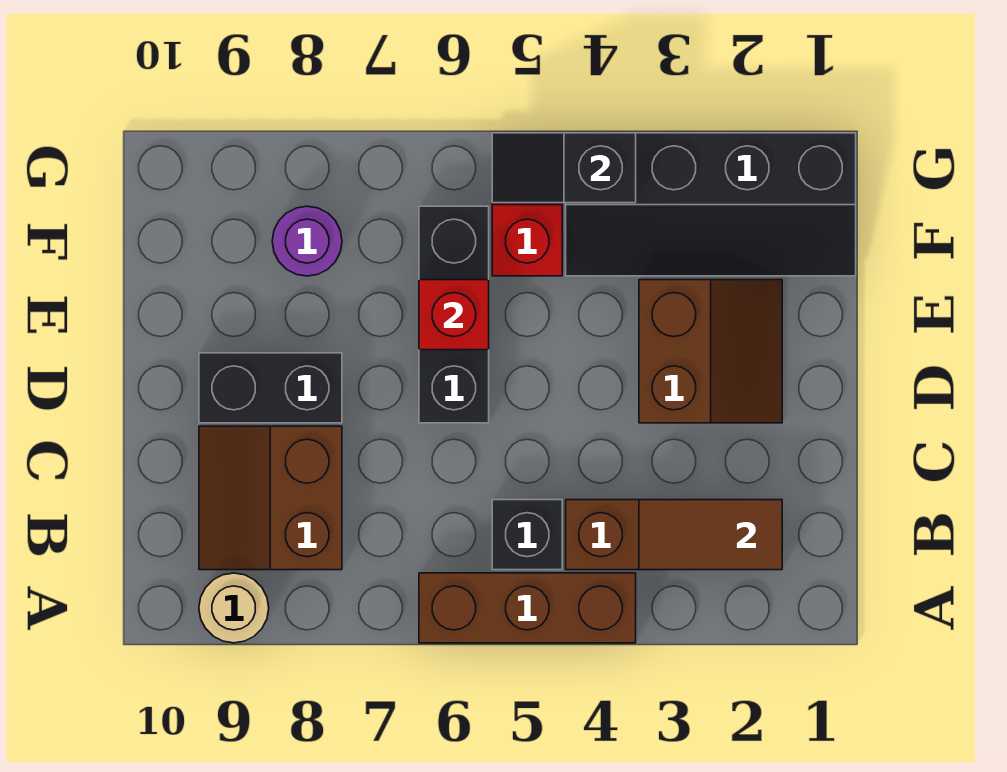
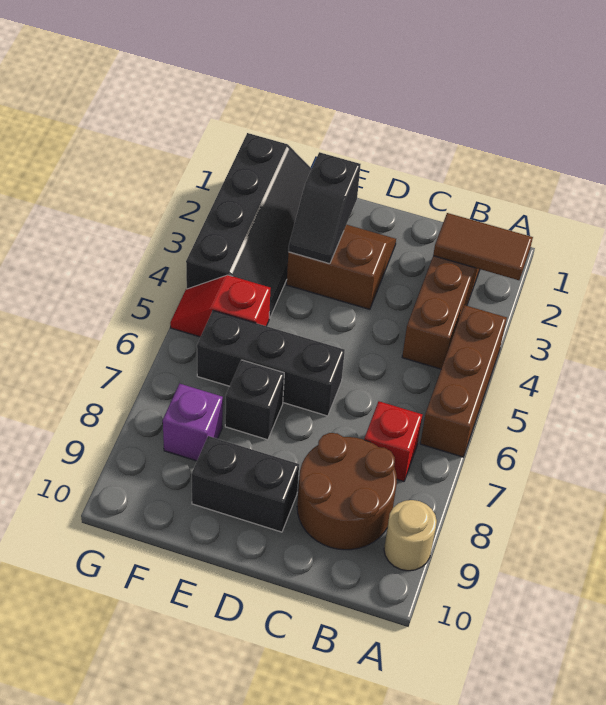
brown 1x2 tile [639,500,782,570] -> brown 1x2 tile turned to [433,213,533,280]
black 1x1 brick [492,500,562,570] -> black 1x1 brick moved to [225,360,284,440]
brown 2x2 slope [199,426,342,570] -> brown 2x2 round brick [297,433,397,550]
black 1x2 brick [199,353,342,423] -> black 1x2 brick turned to [192,436,299,532]
red 1x1 brick [419,280,489,350] -> red 1x1 brick moved to [364,401,422,482]
purple 1x1 round brick [272,206,342,276] -> purple 1x1 brick [163,383,223,461]
black 1x2 slope [492,133,636,203] -> black 1x2 slope moved to [288,152,361,264]

